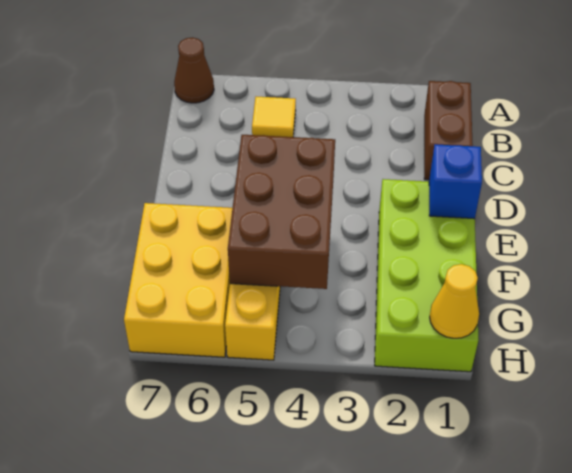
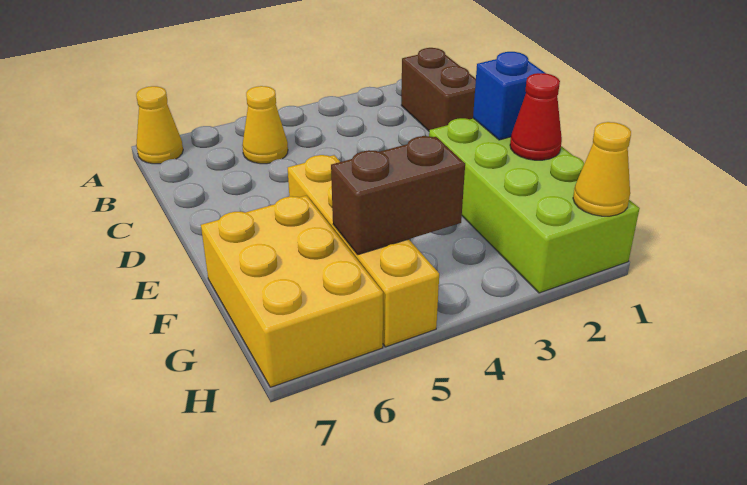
brown 1x1 cone [174,37,214,103] -> yellow 1x1 cone [136,86,183,164]
yellow 1x1 tile [252,97,296,137] -> yellow 1x1 cone [242,86,288,164]
brown 2x3 brick [228,135,335,289] -> brown 1x2 brick [331,136,465,255]
none -> red 1x1 cone [510,73,562,160]

